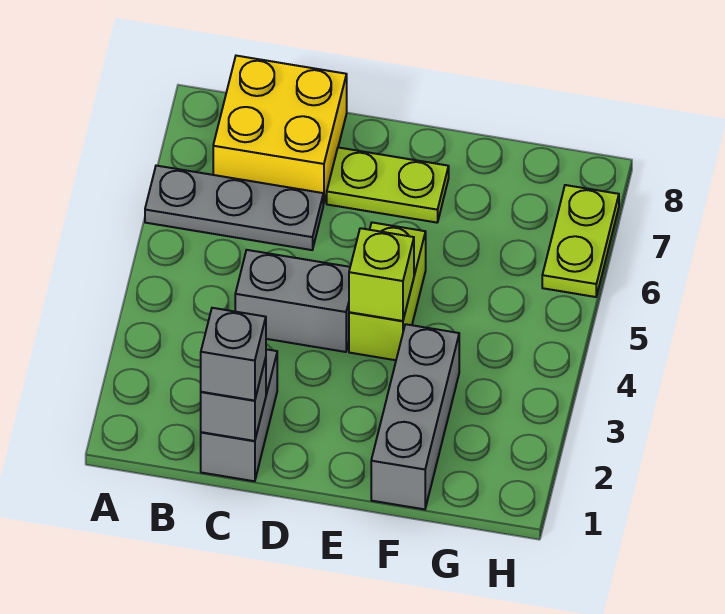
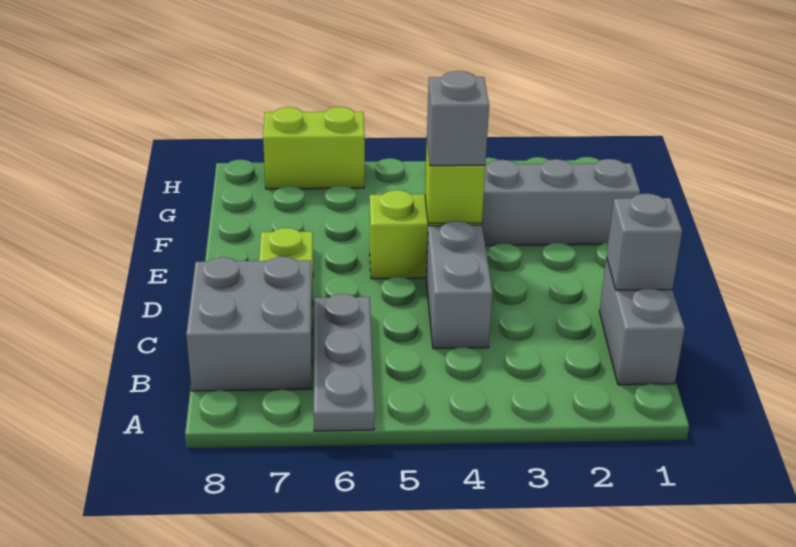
yellow 2x2 brick [213,56,347,204] -> grey 2x2 brick [186,257,312,391]
grey 1x2 brick [201,349,277,481] -> grey 1x2 brick turned to [599,258,685,385]
grey 1x1 brick [201,308,266,401] -> grey 1x1 brick moved to [427,71,489,166]
lime 1x2 plate [542,185,619,297] -> lime 1x2 brick [263,107,365,189]

